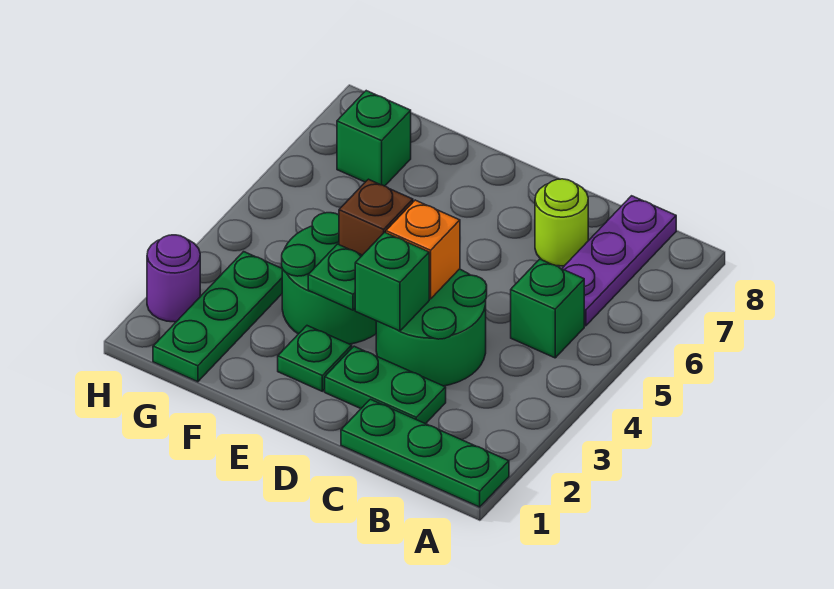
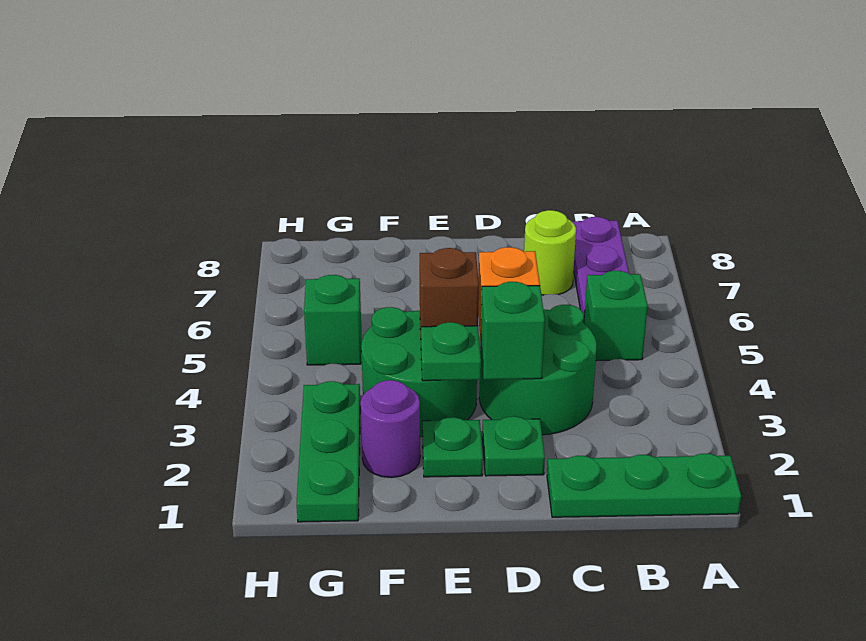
green 1x2 plate [325,346,446,424] -> green 1x1 plate [482,416,545,476]
green 1x1 brick [337,91,411,186] -> green 1x1 brick moved to [304,275,361,365]
purple 1x1 round brick [147,235,200,322] -> purple 1x1 round brick moved to [360,380,420,478]

